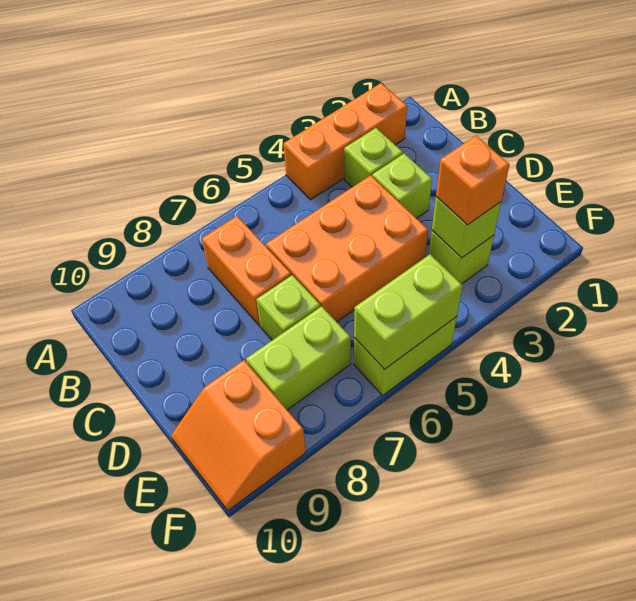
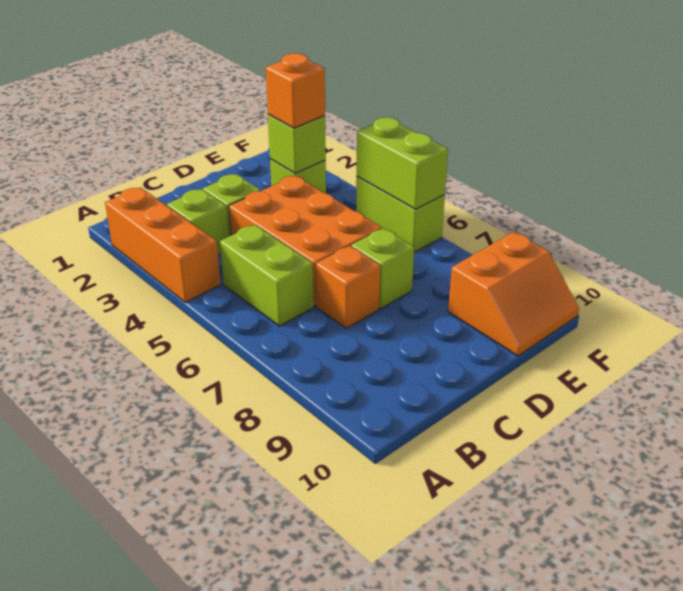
orange 1x2 brick [202,216,291,326] -> orange 1x1 brick [316,246,380,328]
lime 1x2 brick [246,306,351,410] -> lime 1x2 brick moved to [220,225,314,326]

